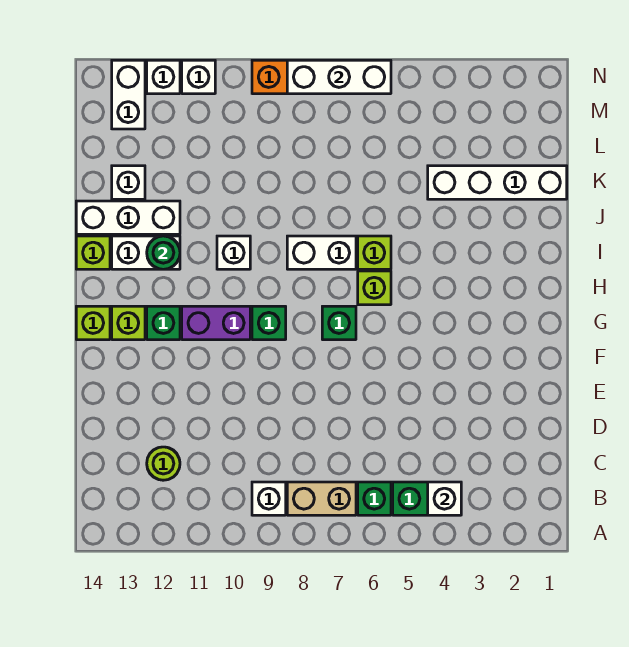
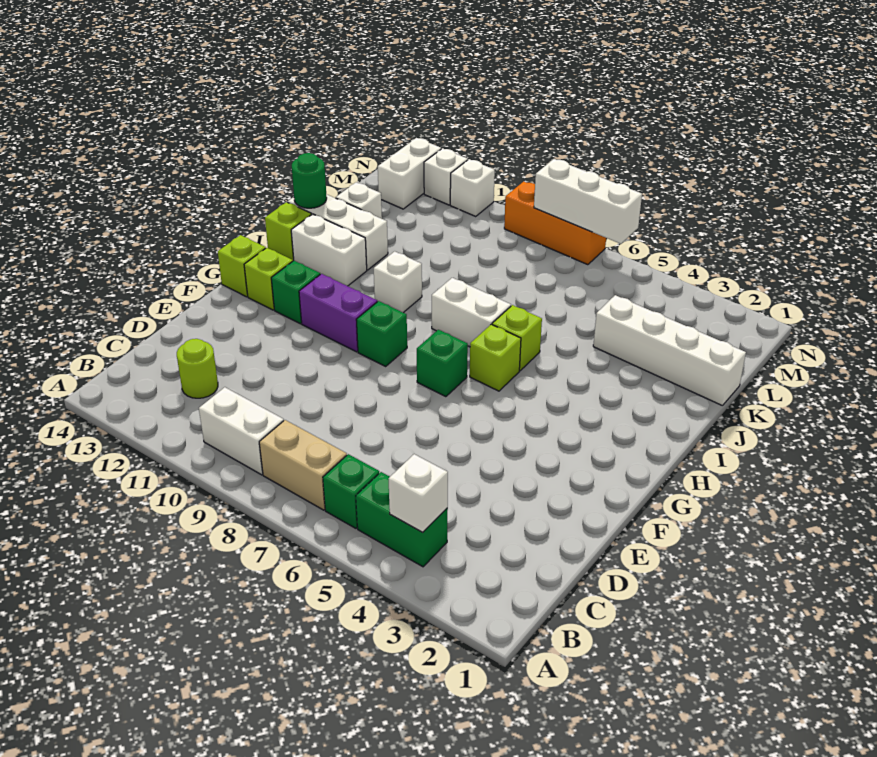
white 1x1 brick [252,482,286,515] -> white 1x2 brick [199,387,284,475]
green 1x1 round brick [147,236,180,269] -> green 1x1 round brick moved to [292,153,327,208]

